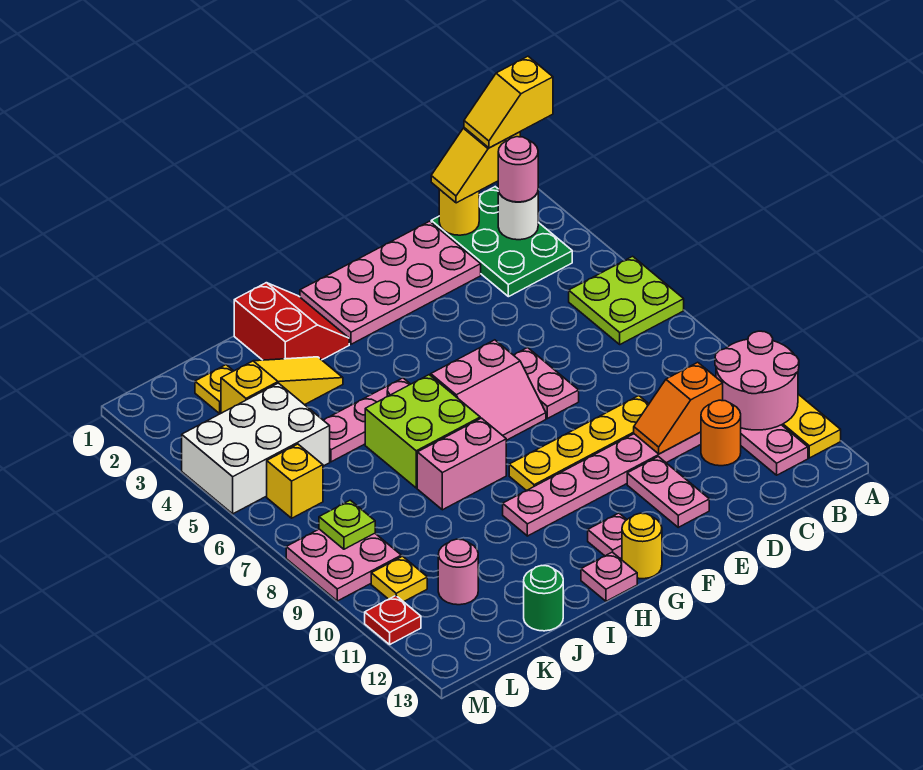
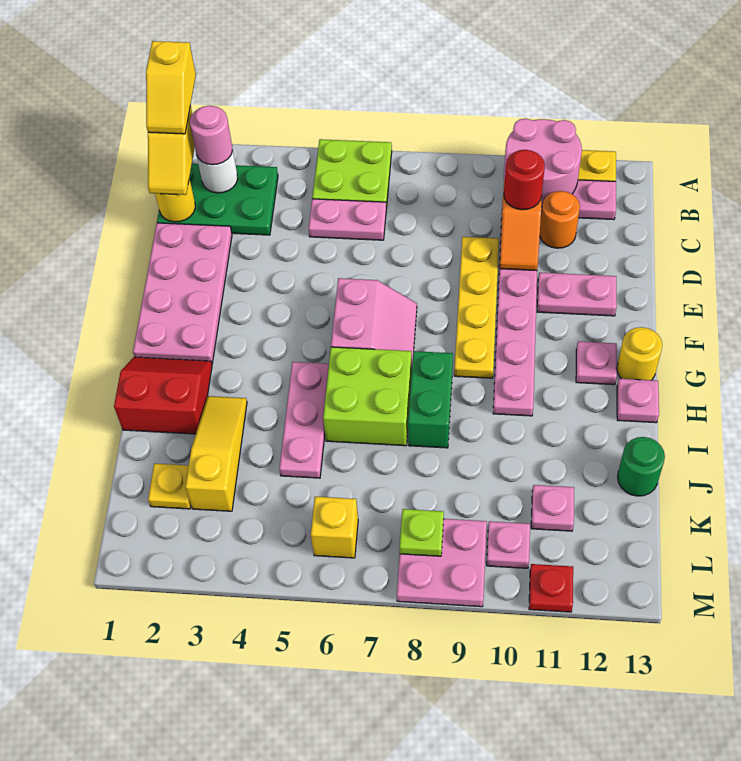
none -> red 1x1 round brick [504,150,545,210]
pink 1x2 plate [514,348,579,419] -> pink 1x2 plate moved to [309,199,386,240]
pink 1x2 brick [417,418,506,510] -> green 1x2 brick [408,351,453,448]
white 2x3 brick [182,383,330,514] -> none
pink 1x1 round brick [438,539,478,605] -> pink 1x1 plate [531,485,574,531]
yellow 1x1 plate [371,556,427,602] -> pink 1x1 plate [487,521,530,568]

